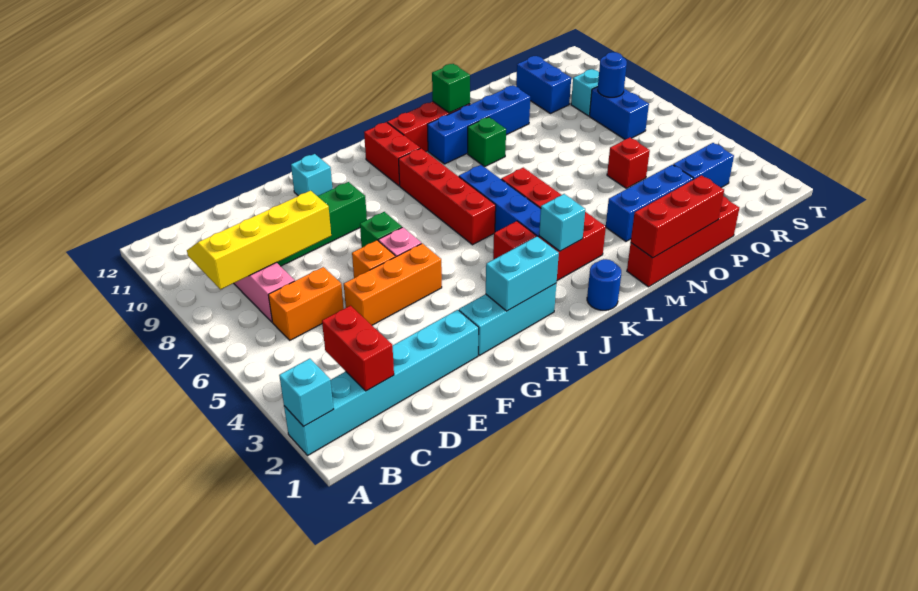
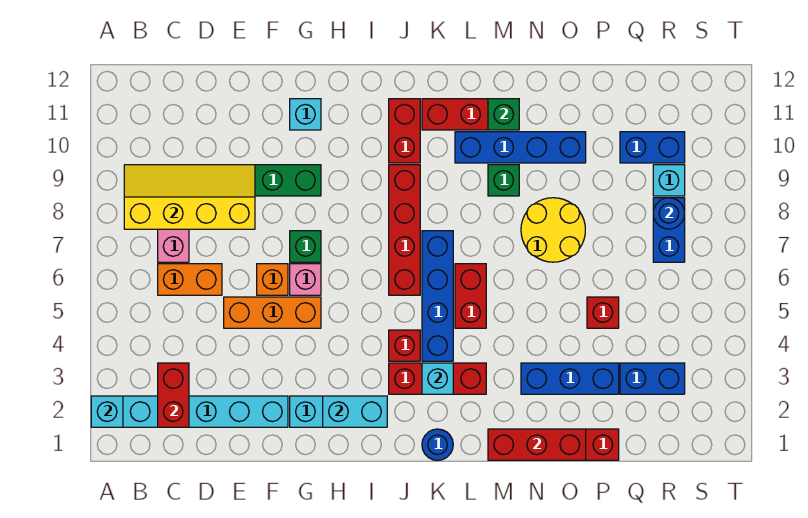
none -> yellow 2x2 round brick [521,198,585,262]
blue 1x2 brick [516,56,571,114] -> blue 1x2 brick turned to [620,132,685,163]

